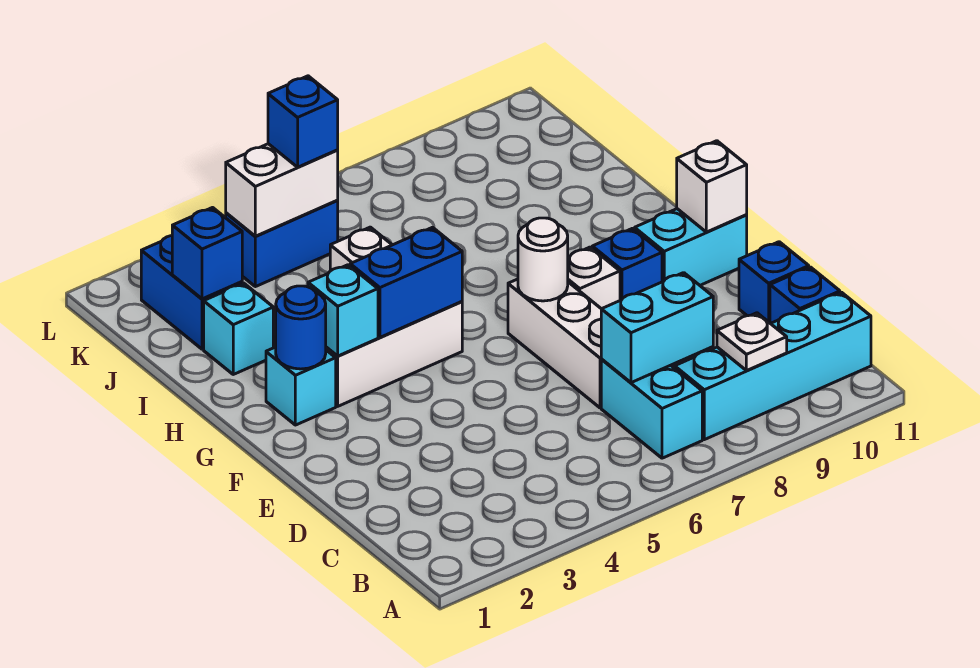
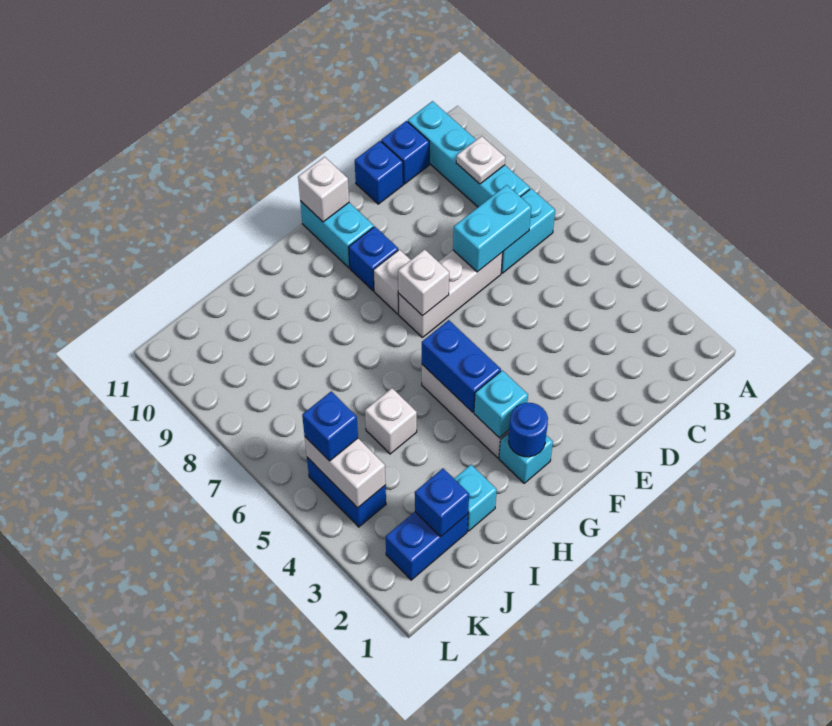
cyan 1x2 brick [601,273,713,383] -> cyan 1x2 brick turned to [453,185,531,272]
white 1x1 round brick [518,218,568,301] -> white 1x1 brick [398,249,449,316]

